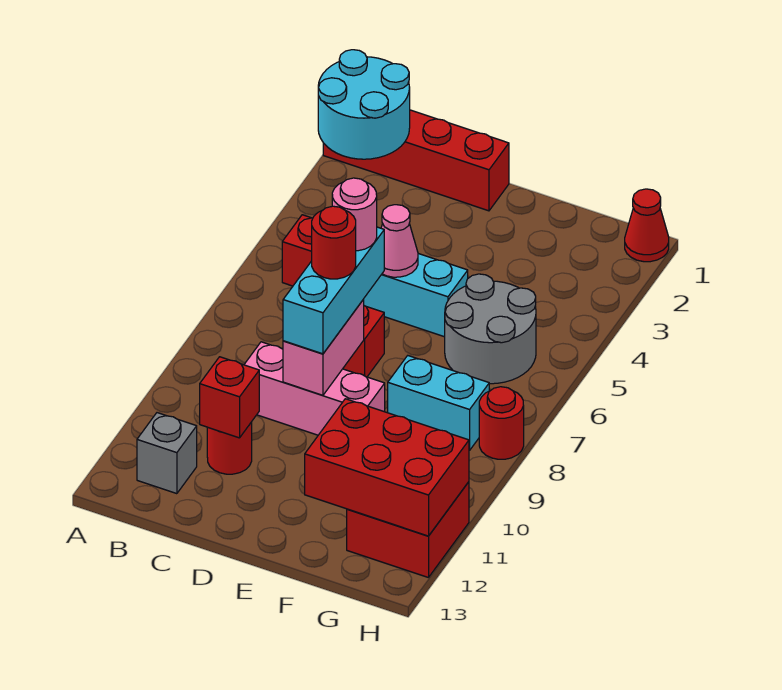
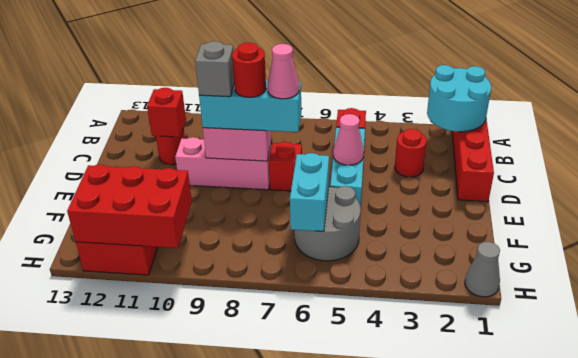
grey 1x1 brick [137,413,197,494] -> grey 1x1 brick moved to [195,41,234,97]
pink 1x3 brick [244,342,385,435] -> pink 1x3 brick turned to [175,137,271,190]
pink 1x1 round brick [332,178,377,251] -> pink 1x1 cone [268,44,299,99]
cyan 1x2 brick [388,356,489,451] -> cyan 1x2 brick moved to [290,153,329,231]
red 2x3 brick [305,399,469,536] -> red 2x3 brick turned to [67,164,192,248]
red 1x1 cone [625,189,669,262] -> grey 1x1 cone [465,242,500,297]
red 1x1 round brick [479,387,524,459] -> red 1x1 round brick moved to [395,129,427,177]

